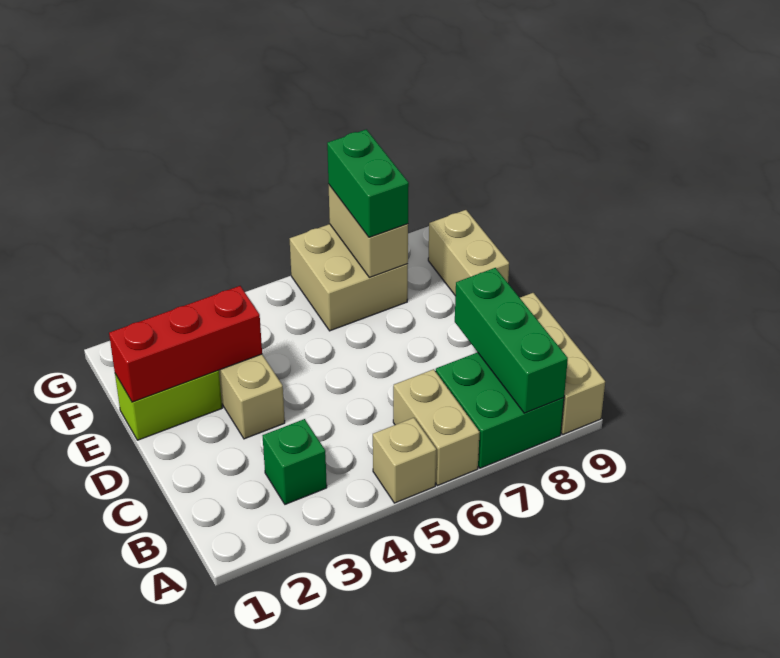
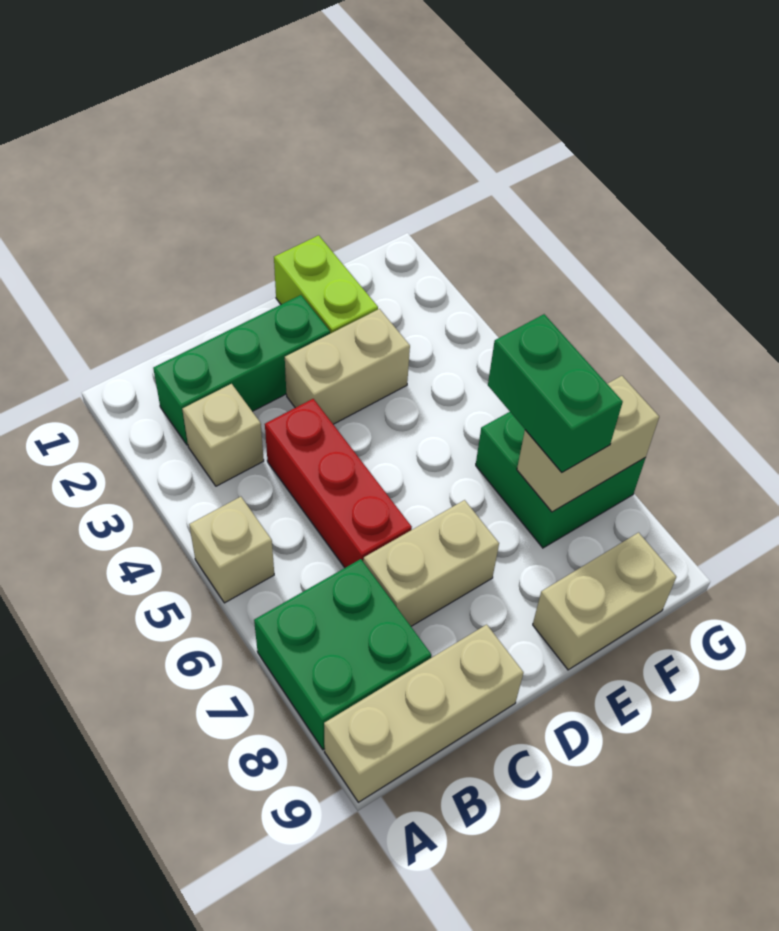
tan 1x2 brick [393,369,480,486] -> tan 1x2 brick moved to [363,500,499,626]
green 1x3 brick [455,268,568,413] -> green 1x3 brick moved to [153,295,330,445]
green 1x1 brick [263,419,327,504] -> tan 1x1 brick [182,384,264,486]
red 1x3 brick [109,286,262,402] -> red 1x3 brick moved to [265,399,412,568]
tan 2x2 brick [290,224,408,331] -> green 2x2 brick [476,412,645,548]
green 1x2 brick [327,129,409,237] -> green 1x2 brick turned to [488,314,623,472]

